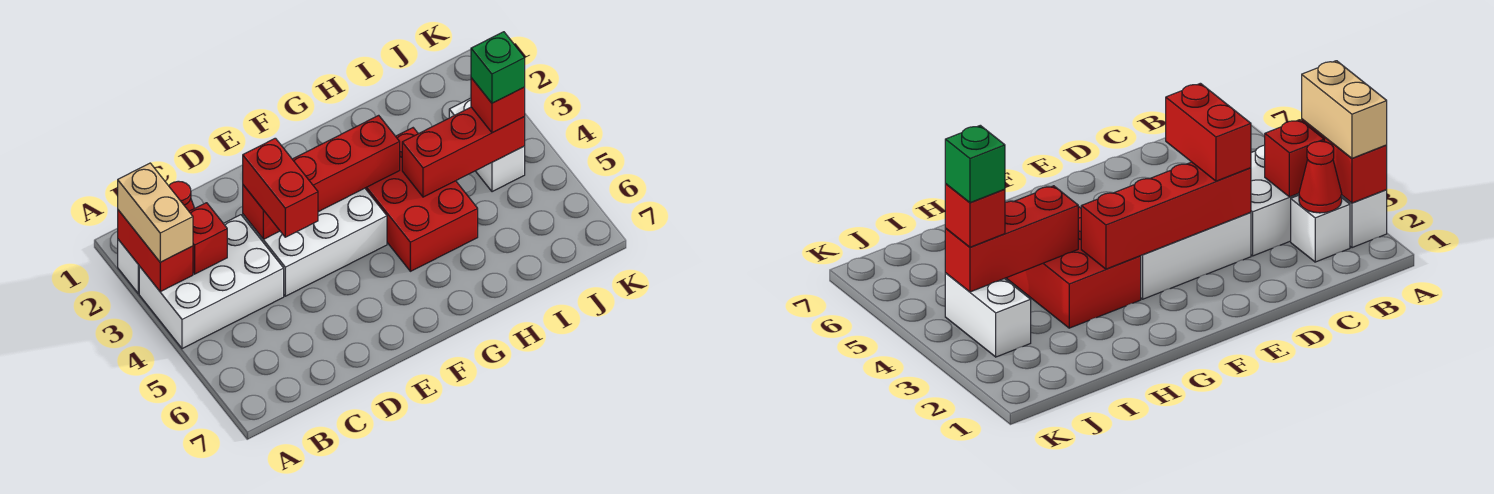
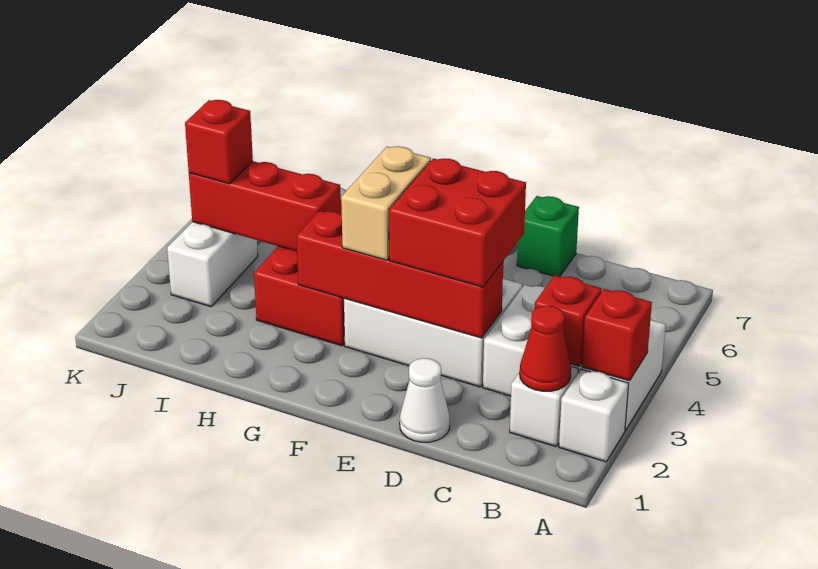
red 1x2 brick [118,210,193,292] -> red 1x1 brick [582,289,652,381]
tan 1x2 brick [118,163,193,262] -> tan 1x2 brick moved to [341,146,431,260]
none -> white 1x1 cone [400,358,450,442]
red 1x2 brick [243,138,318,237] -> red 2x2 brick [389,158,526,287]
green 1x1 brick [471,32,525,103] -> green 1x1 brick moved to [517,196,579,277]

